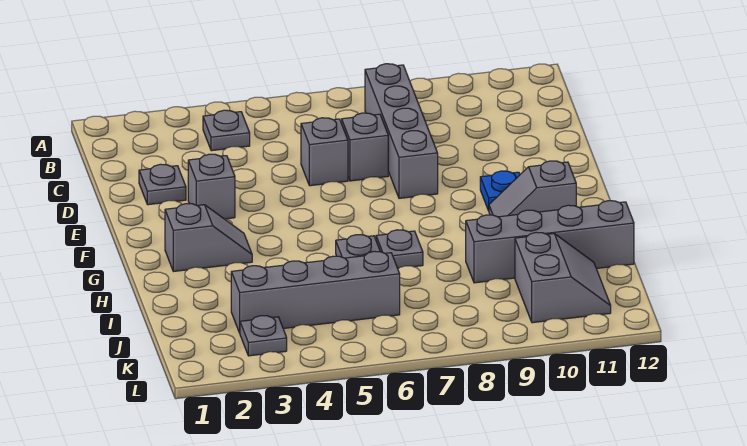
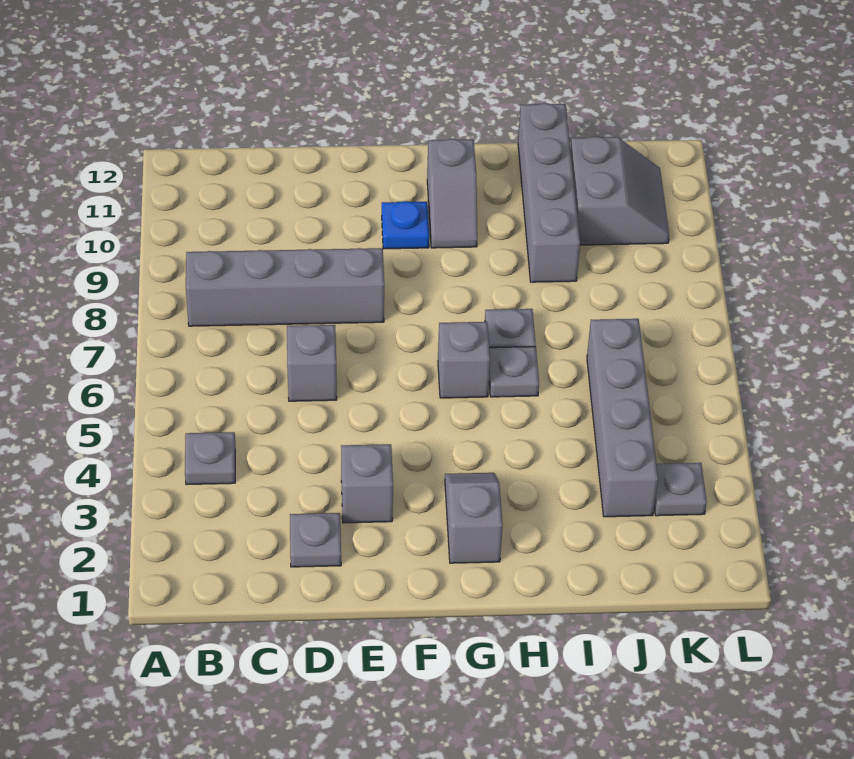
grey 1x1 brick [342,113,388,181] -> grey 1x1 brick moved to [438,322,490,398]
grey 2x2 slope [515,232,611,323] -> grey 2x2 slope turned to [570,136,669,245]

